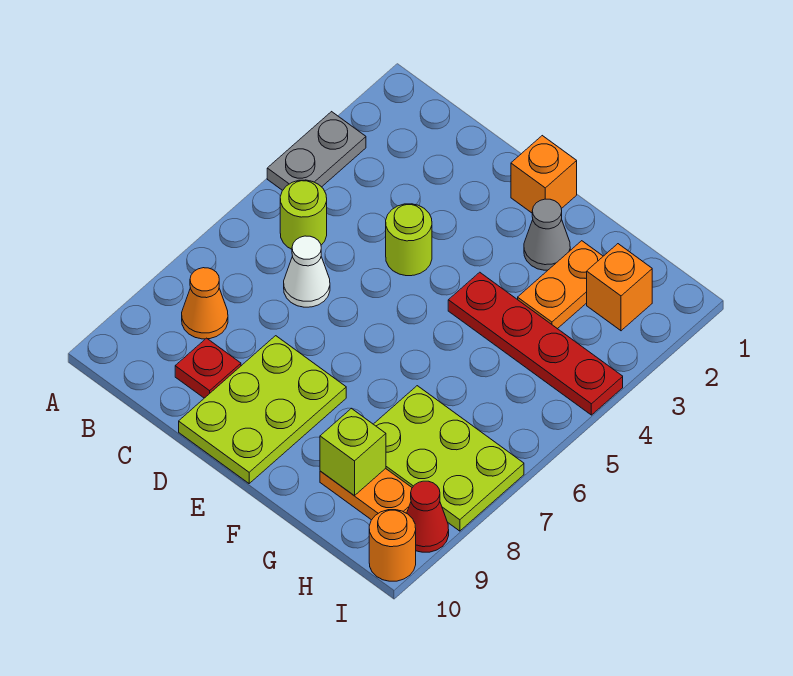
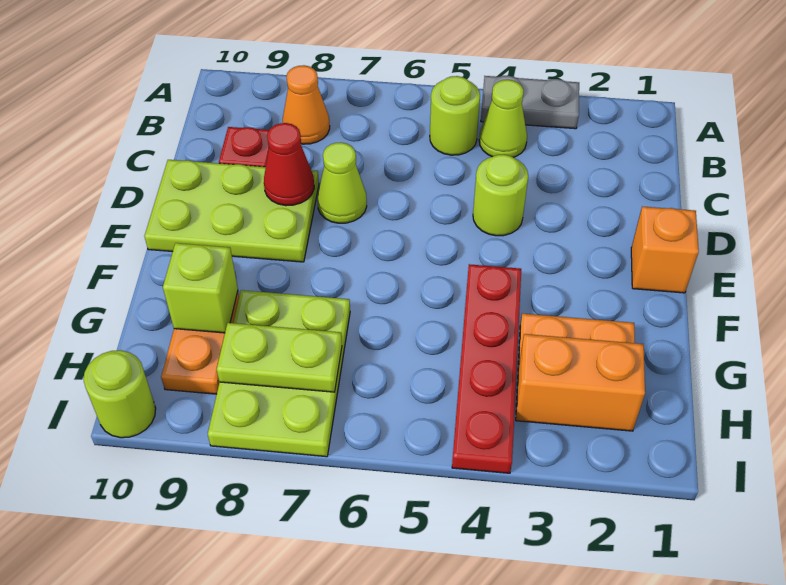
none -> lime 1x1 cone [479,80,527,157]
white 1x1 cone [284,236,330,307] -> none
none -> lime 1x1 cone [317,142,367,223]
grey 1x1 cone [524,199,570,270] -> none
orange 1x1 brick [587,244,652,331] -> orange 1x2 brick [516,334,645,431]
none -> lime 1x2 plate [217,323,342,392]
red 1x1 cone [407,481,449,552] -> red 1x1 cone moved to [264,123,314,206]
orange 1x1 round brick [369,510,416,581] -> lime 1x1 round brick [84,350,156,438]

